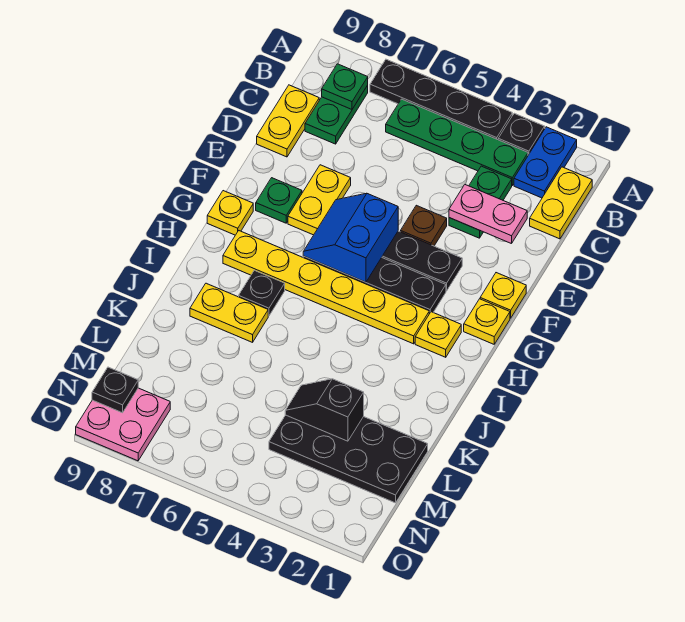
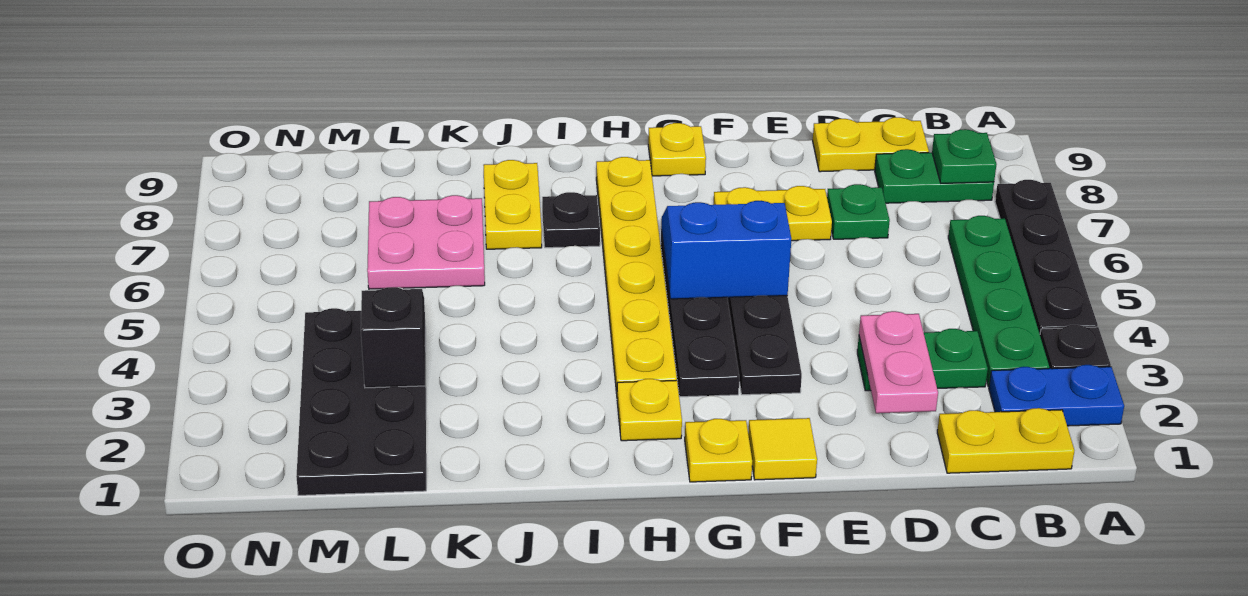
brown 1x1 plate [401,205,447,246] -> none
yellow 1x1 plate [480,273,526,318] -> yellow 1x1 tile [748,418,817,480]
green 1x1 plate [256,178,302,223] -> green 1x1 plate moved to [827,184,890,239]
pink 2x2 plate [76,388,170,461] -> pink 2x2 plate moved to [367,195,485,289]
black 1x1 plate [92,367,138,413] -> none

